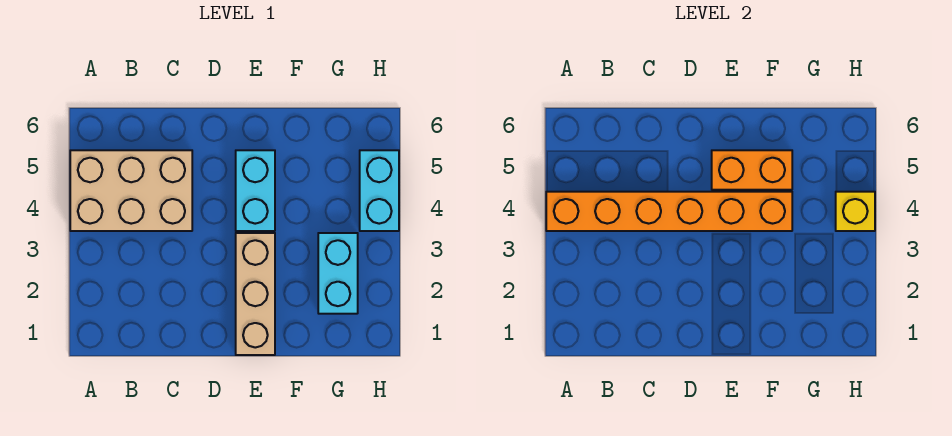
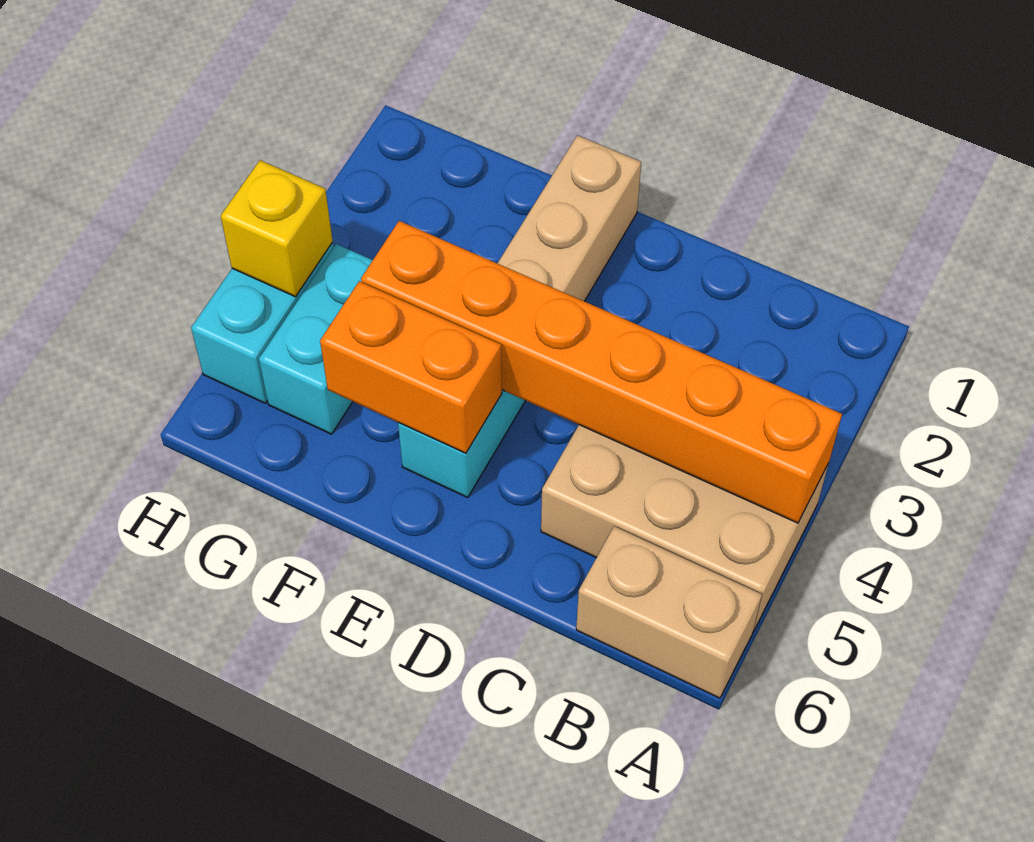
none -> tan 1x2 brick [576,526,762,698]
cyan 1x2 brick [318,233,358,314] -> cyan 1x2 brick moved to [259,244,373,434]

